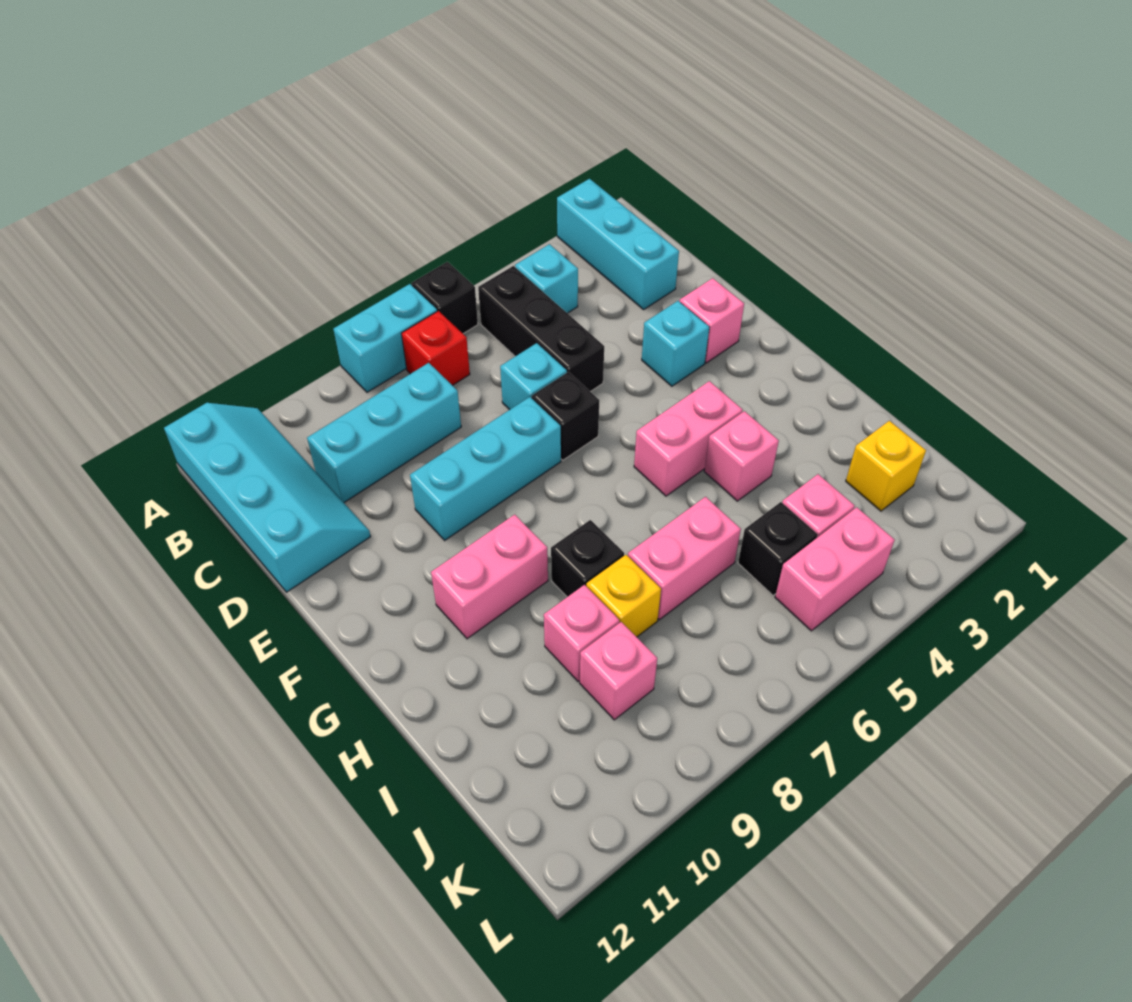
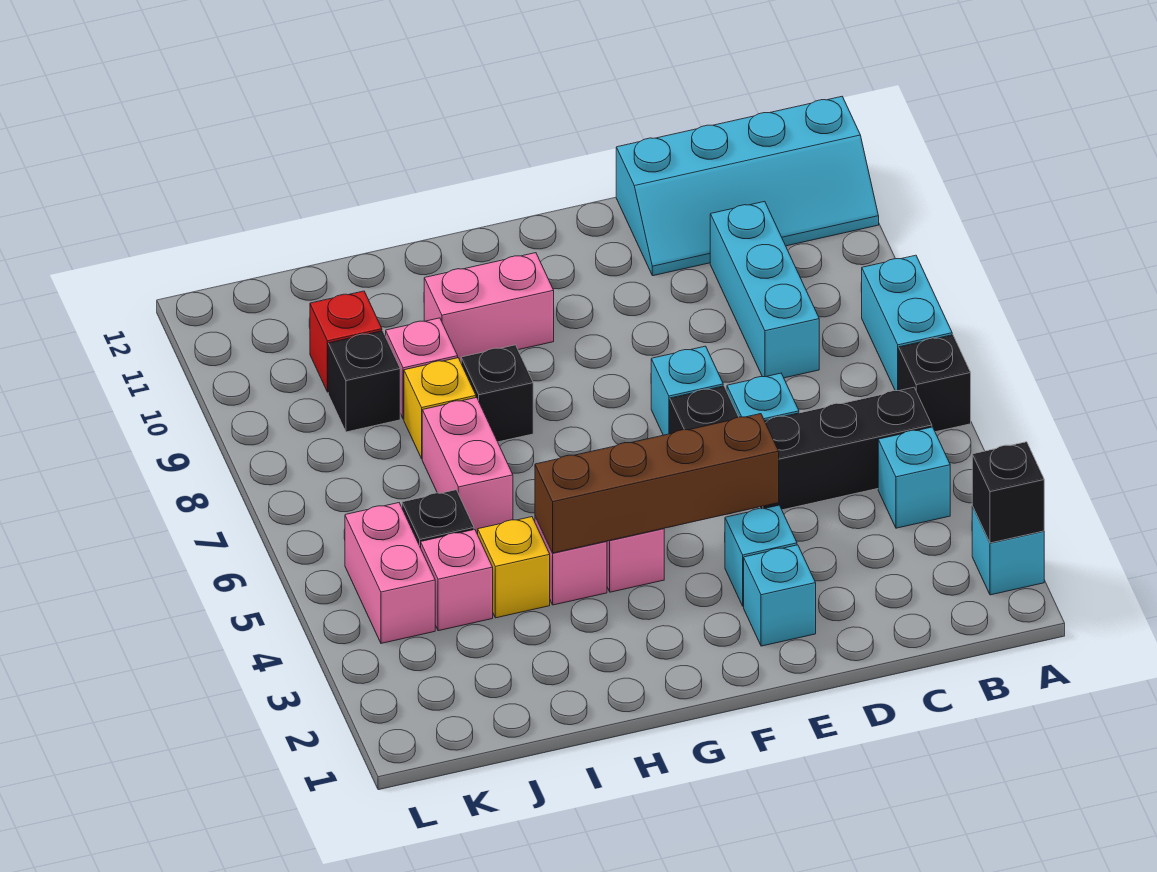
cyan 1x3 brick [557,179,679,309] -> cyan 1x1 brick [972,506,1044,595]
none -> black 1x1 brick [972,442,1044,543]
red 1x1 brick [401,311,470,385] -> red 1x1 brick moved to [310,291,382,392]
pink 1x1 brick [680,278,744,363] -> cyan 1x1 brick [744,545,816,646]
none -> brown 1x4 brick [535,414,779,553]
cyan 1x3 brick [410,397,561,540] -> cyan 1x1 brick [651,346,723,435]
pink 1x2 brick [431,515,548,639] -> pink 1x2 brick turned to [424,253,554,362]
yellow 1x1 brick [846,421,926,511] -> yellow 1x1 brick moved to [478,517,550,618]
pink 1x1 brick [580,622,657,720] -> black 1x1 brick [328,331,400,432]

